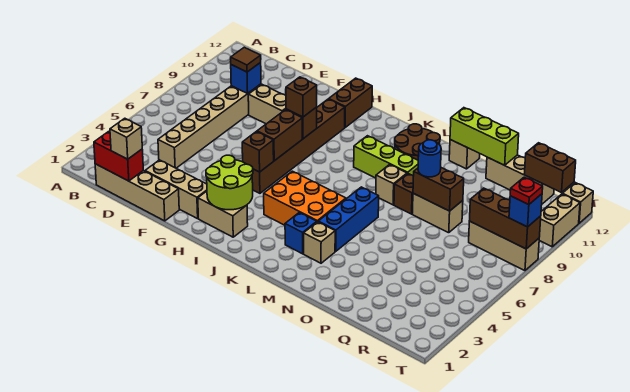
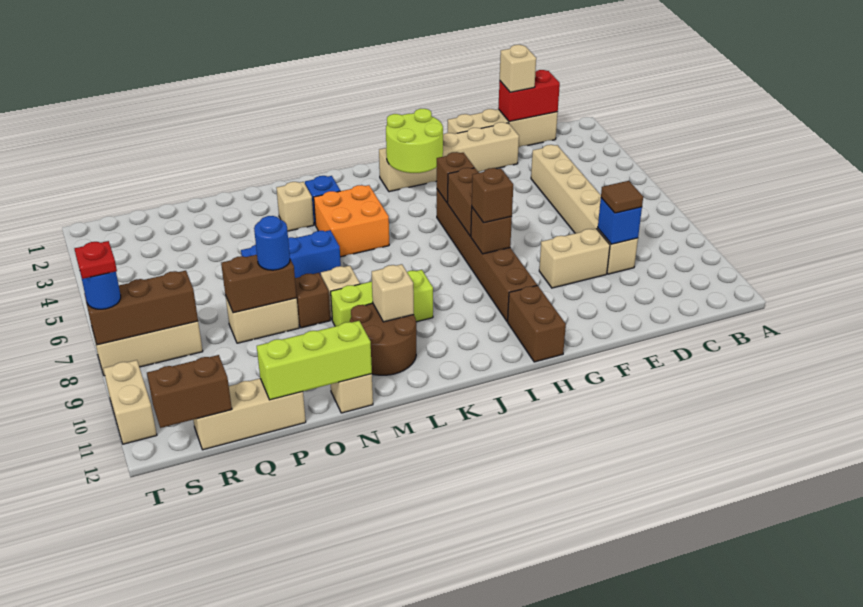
orange 2x3 brick [264,171,346,225] -> orange 2x2 brick [314,185,389,257]
blue 1x3 brick [318,187,379,251] -> blue 1x3 brick turned to [241,230,341,278]
blue 1x1 brick [509,194,542,227] -> blue 1x1 round brick [81,272,121,309]
tan 1x1 brick [563,183,593,223] -> tan 1x1 brick moved to [372,264,414,322]

